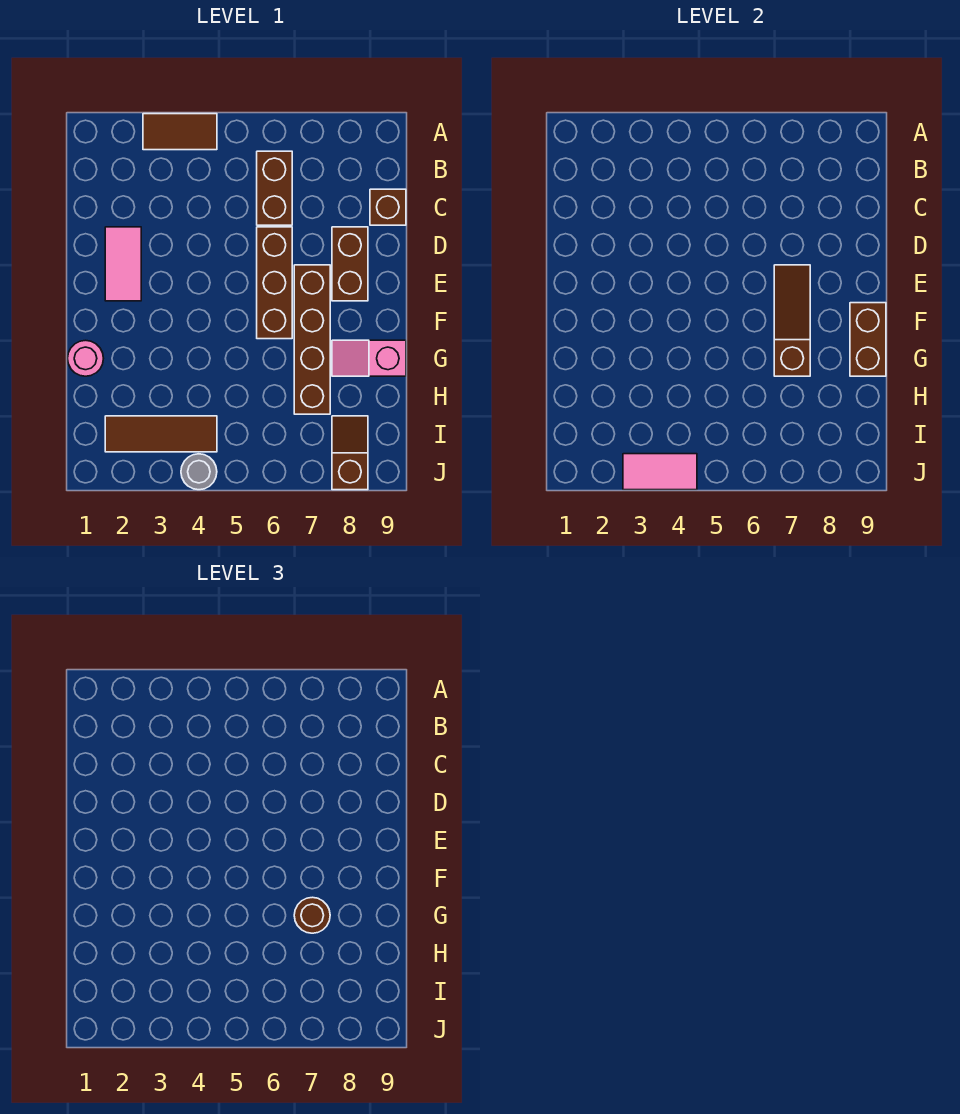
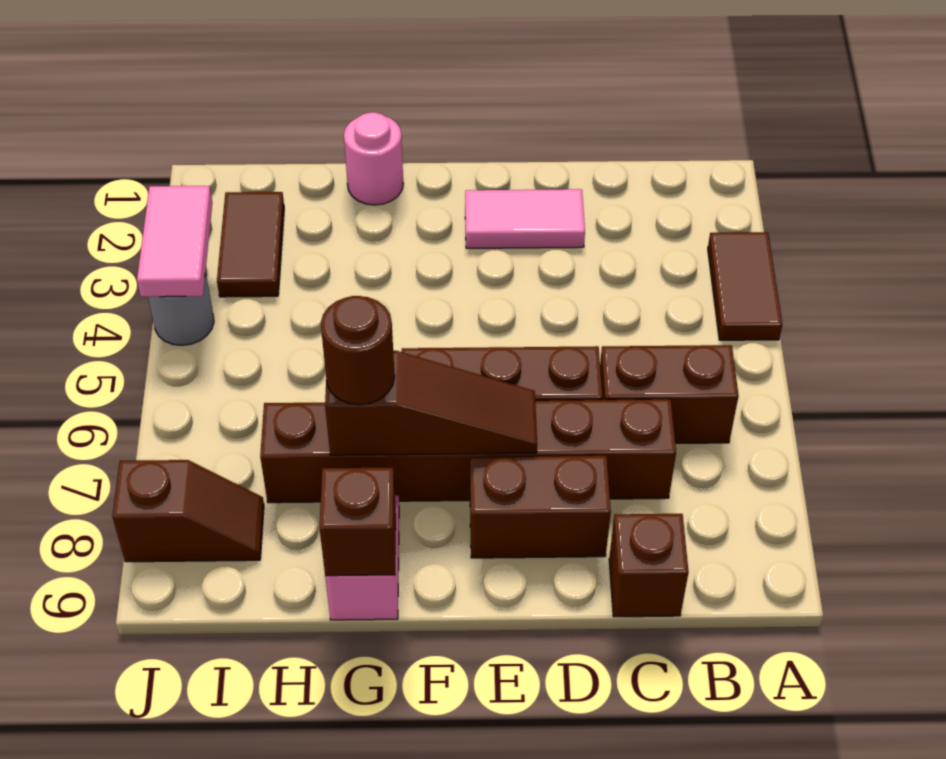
brown 1x4 brick [294,265,330,414] -> brown 1x6 brick [260,399,676,503]
brown 1x2 brick [850,303,886,376] -> brown 1x1 brick [320,468,396,576]
brown 1x3 tile [105,416,217,452] -> brown 1x2 tile [217,192,284,297]

